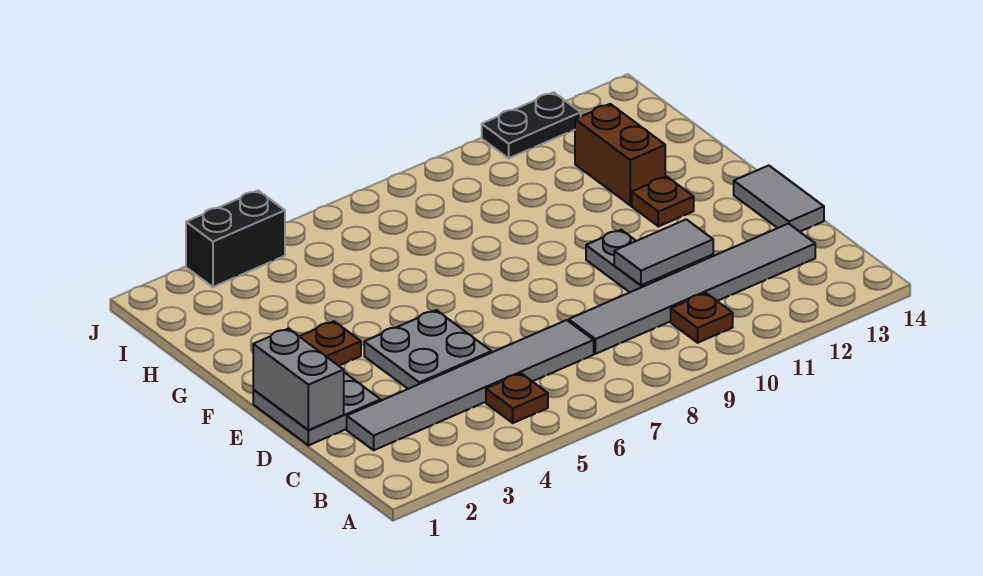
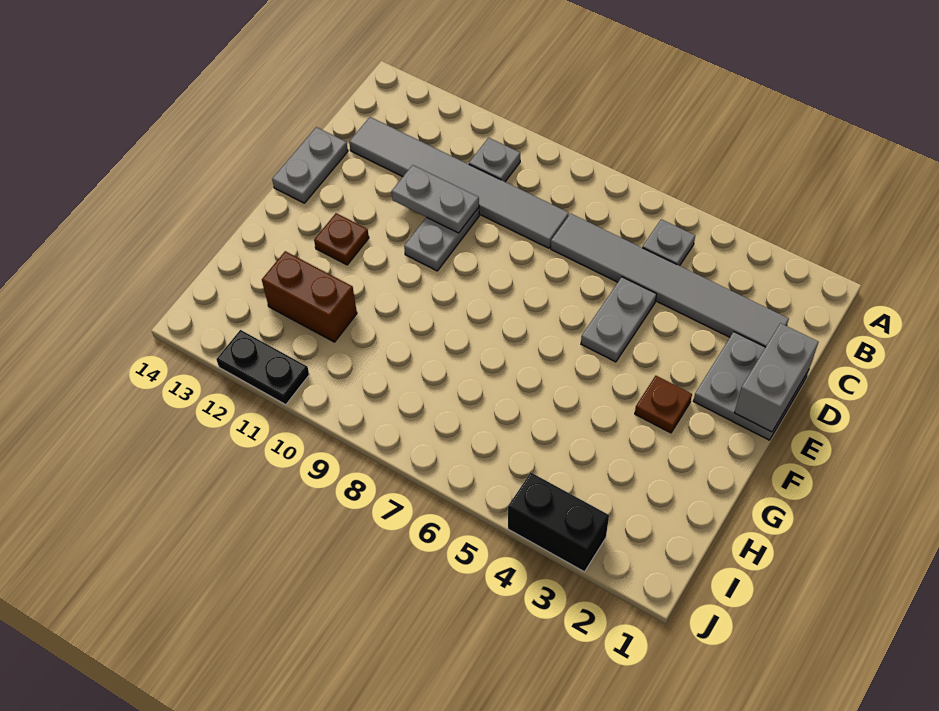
brown 1x1 plate [486,373,548,423] -> grey 1x1 plate [642,219,695,266]
brown 1x1 plate [671,293,733,343] -> grey 1x1 plate [469,138,520,182]
grey 2x2 plate [364,310,491,389] -> grey 1x2 plate [581,277,657,362]
grey 1x2 tile [614,219,713,286] -> grey 1x2 plate [392,165,479,233]
grey 1x2 tile [734,165,824,232] -> grey 1x2 plate [272,127,348,203]
brown 1x2 brick [575,104,665,205] -> brown 1x2 brick turned to [262,251,357,342]

